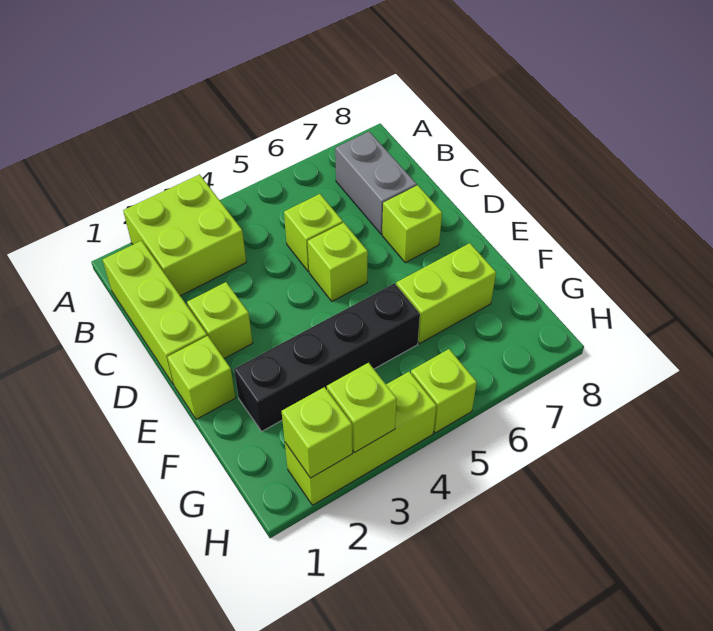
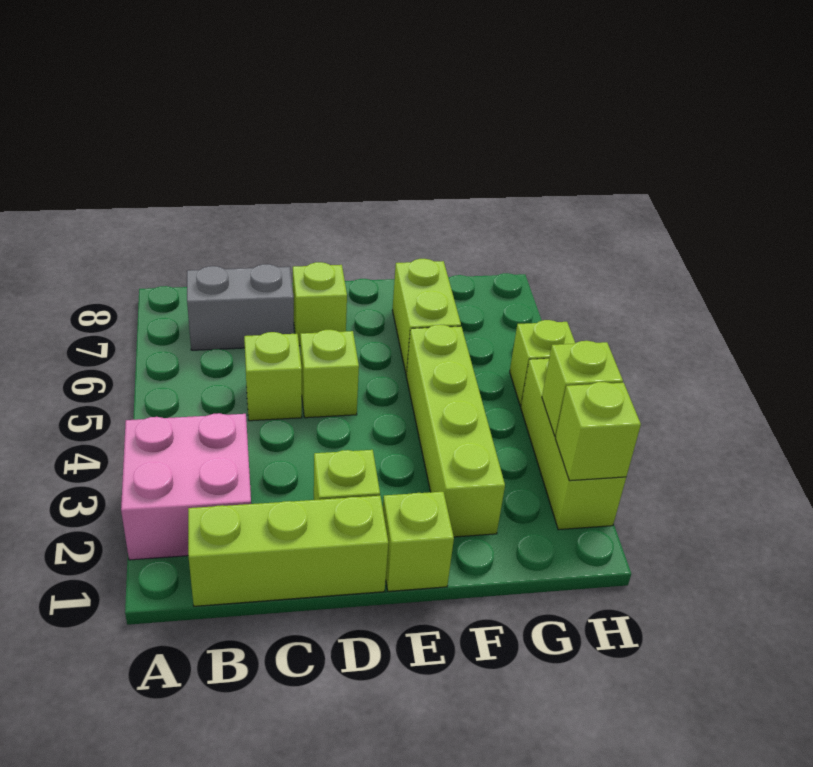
lime 2x2 brick [123,175,246,296] -> pink 2x2 brick [121,413,251,560]
black 1x4 brick [234,283,420,431] -> lime 1x4 brick [406,325,505,537]

